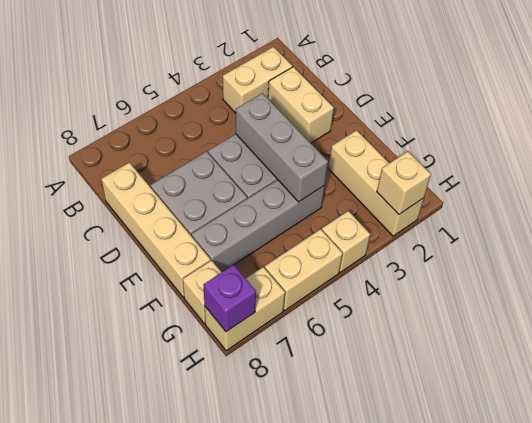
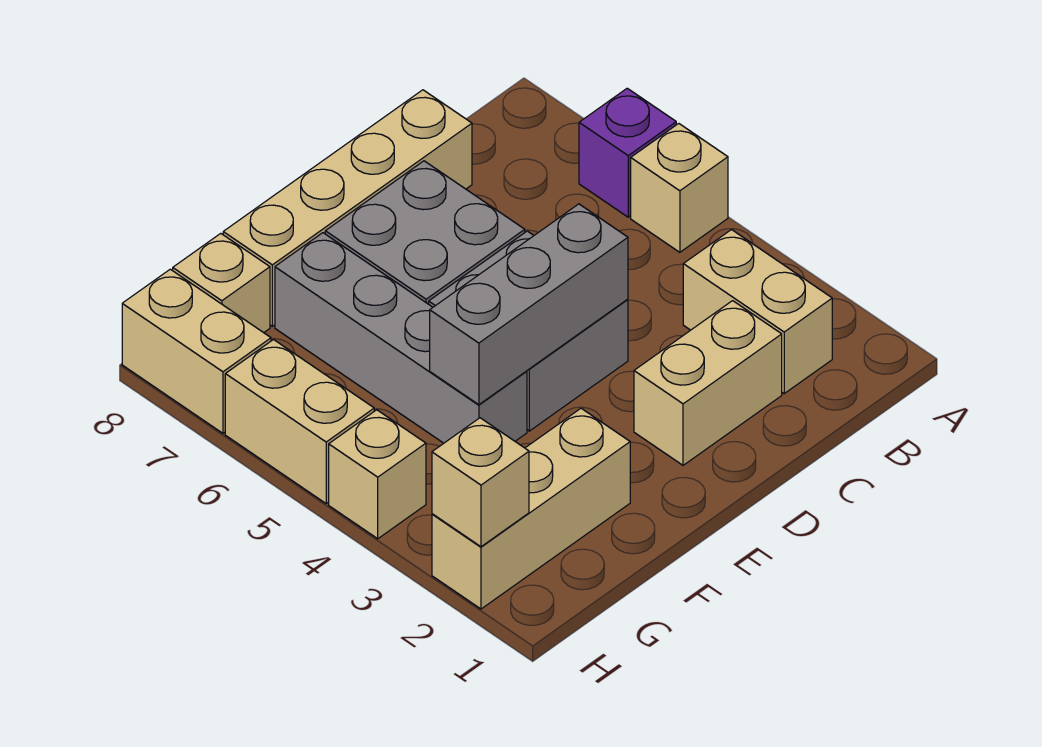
none -> tan 1x1 brick [631,124,728,252]
purple 1x1 brick [203,265,256,332] -> purple 1x1 brick moved to [579,88,676,217]

